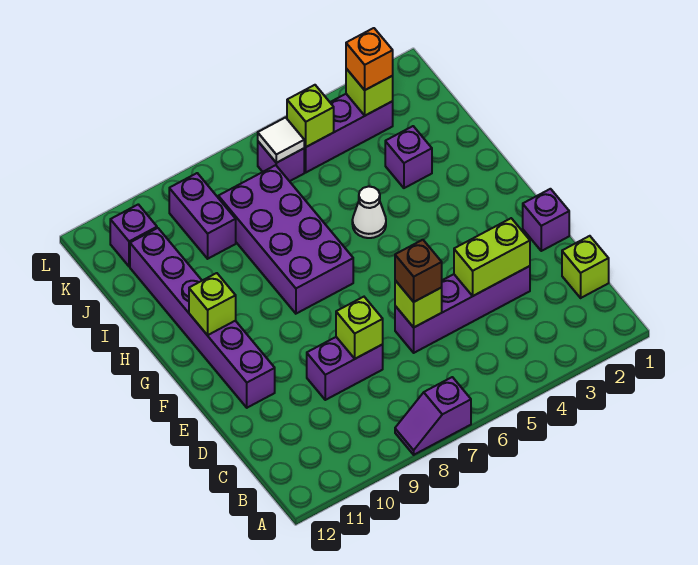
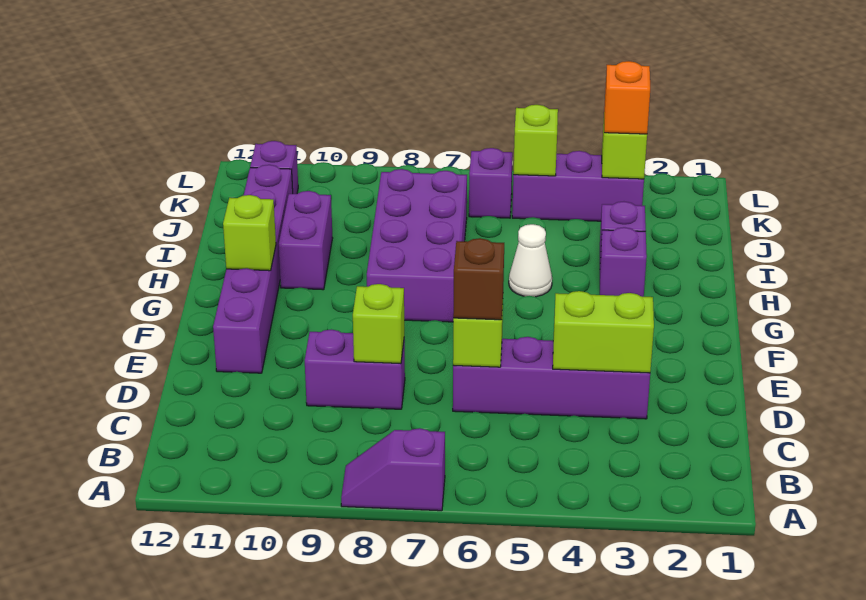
lime 1x1 brick [562,236,609,298] -> none
purple 1x1 brick [523,189,569,251] -> purple 1x1 brick moved to [600,227,647,297]
purple 1x2 brick [169,173,236,259] -> purple 1x2 brick moved to [279,191,333,290]
white 1x1 tile [258,118,304,163] -> none

